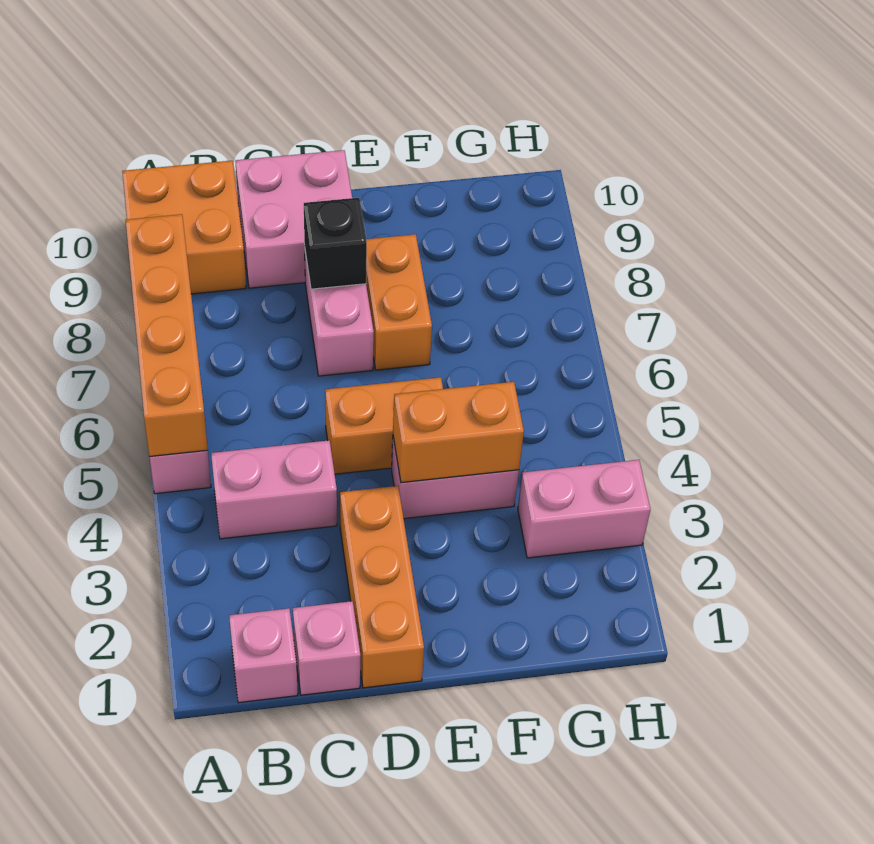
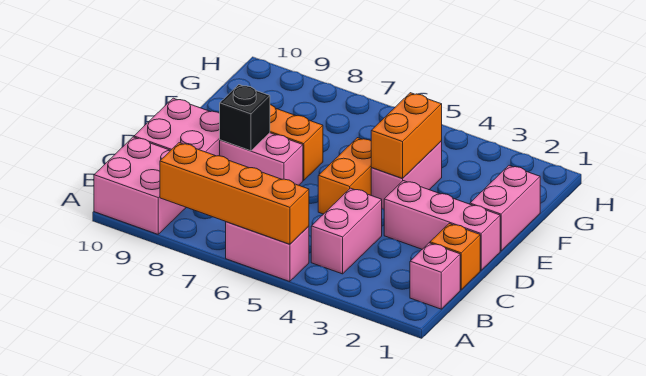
orange 2x2 brick [122,161,246,294] -> pink 2x2 brick [94,137,186,234]
pink 1x1 brick [293,601,361,695] -> orange 1x1 brick [430,224,480,290]
orange 1x3 brick [340,486,424,688] -> pink 1x3 brick [384,181,500,270]
pink 1x2 brick [518,460,650,558] -> pink 1x2 brick moved to [470,165,540,251]

